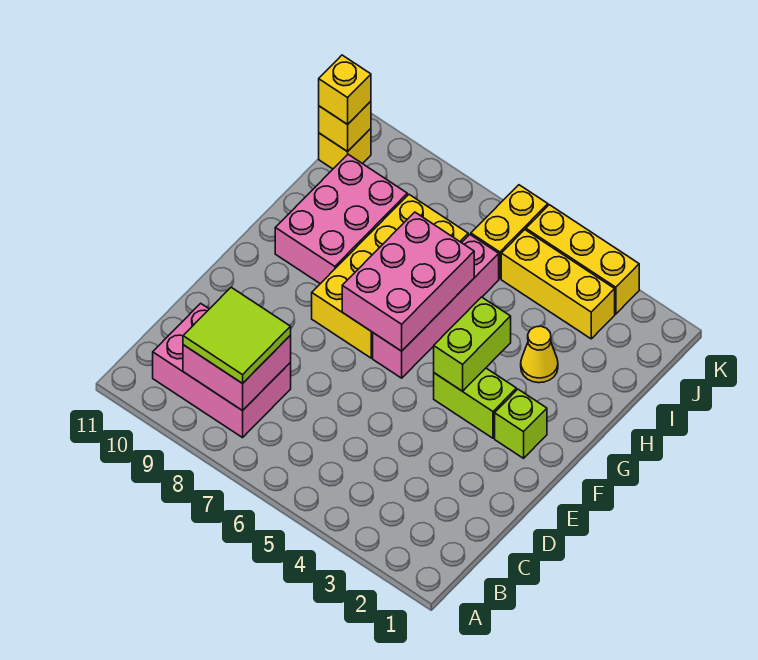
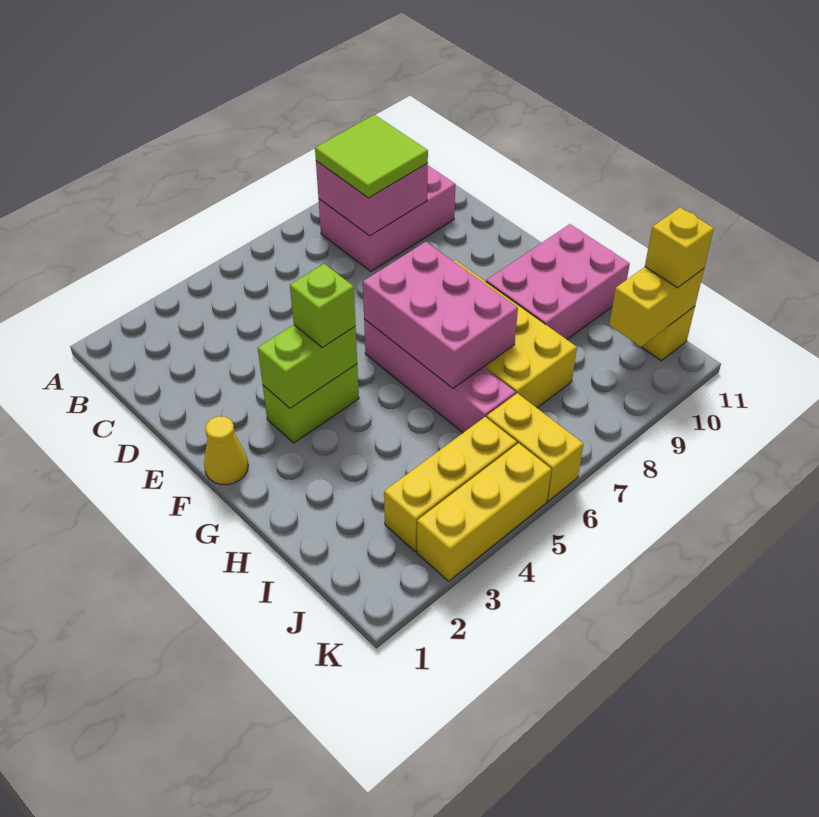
lime 1x1 brick [495,389,547,458] -> lime 1x1 brick moved to [290,264,356,347]
lime 1x2 brick [434,297,511,391] -> lime 1x2 brick turned to [258,325,357,408]
pink 2x3 brick [275,154,407,284] -> pink 2x3 brick turned to [486,224,630,339]
yellow 1x1 cone [521,326,558,383] -> yellow 1x1 cone moved to [204,416,248,485]
yellow 1x1 brick [319,101,371,152] -> yellow 1x2 brick [609,267,704,347]

